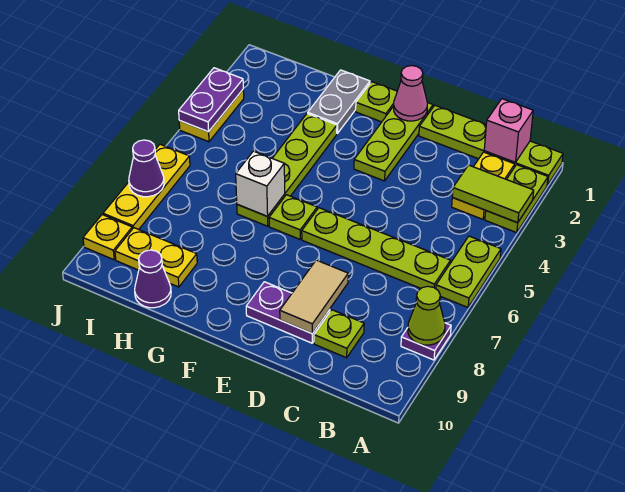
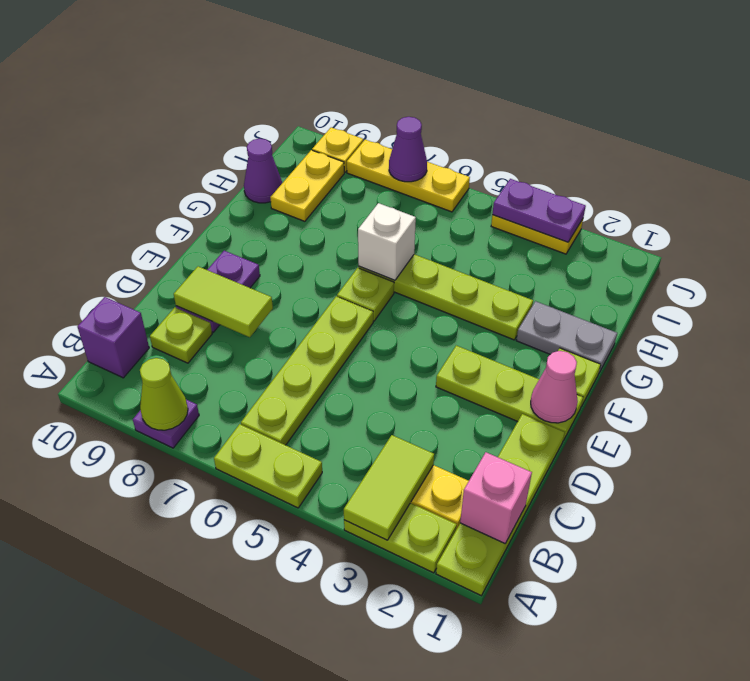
none -> purple 1x1 brick [78,297,149,378]
tan 1x2 tile [280,260,348,333] -> lime 1x2 tile [174,266,273,337]

